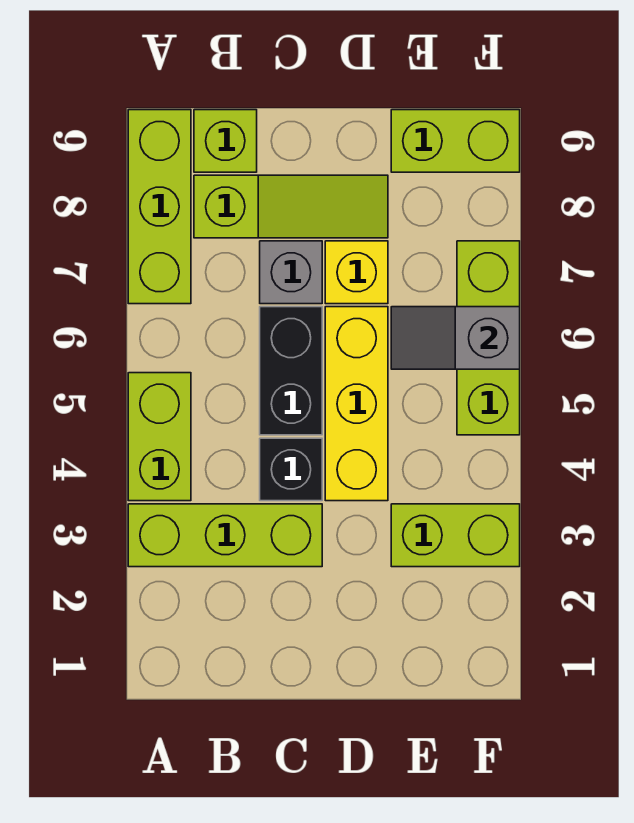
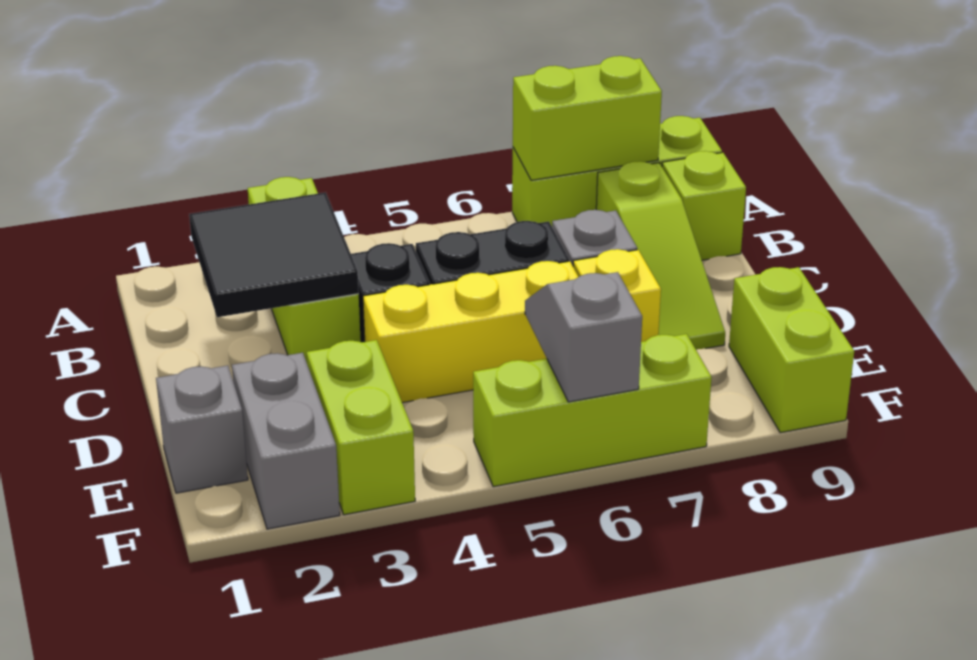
lime 1x2 brick [128,373,191,501] -> lime 1x2 brick moved to [513,56,662,180]
none -> black 2x2 tile [189,192,359,317]
none -> grey 1x1 brick [156,366,248,493]
none -> grey 1x2 brick [232,353,340,529]

